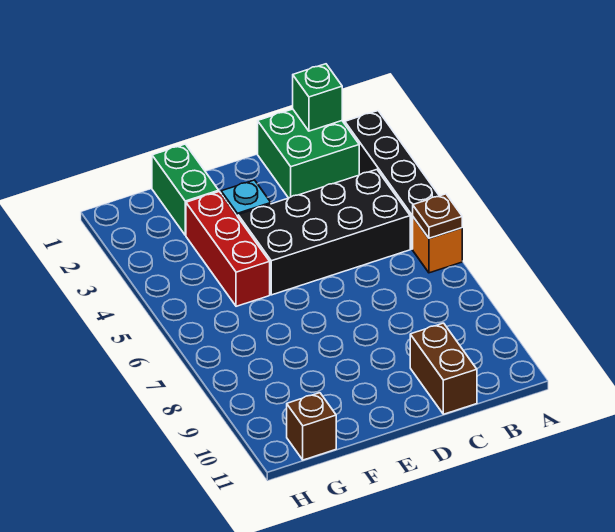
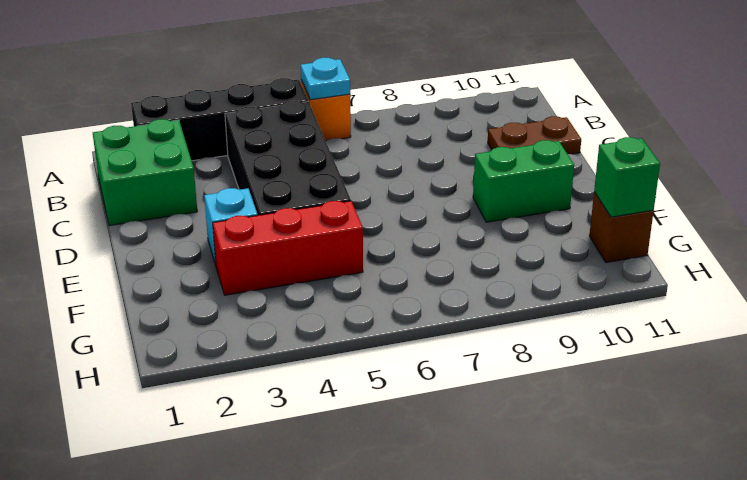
brown 1x1 plate [413,194,462,238] -> cyan 1x1 plate [301,58,350,100]
green 1x1 brick [293,64,342,131] -> green 1x1 brick moved to [594,137,660,217]
brown 1x2 brick [410,323,477,414] -> brown 1x2 plate [488,116,581,154]
green 1x2 brick [152,144,219,235] -> green 1x2 brick moved to [473,140,574,222]

